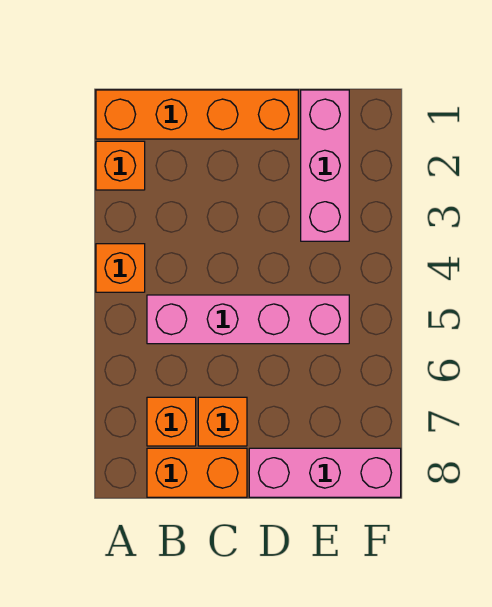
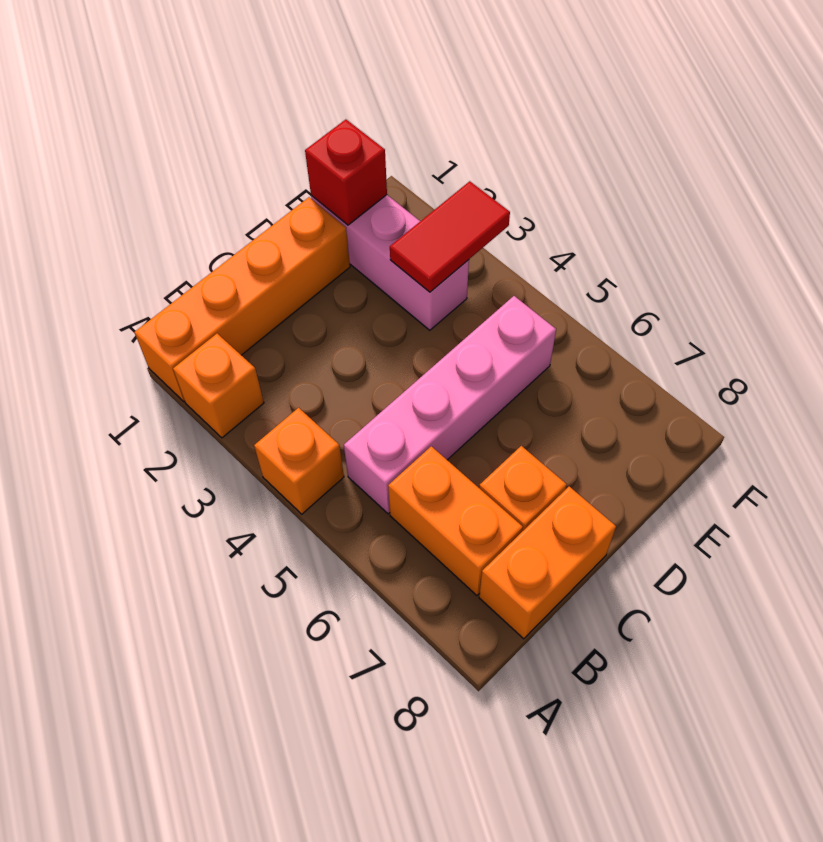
orange 1x1 brick [147,397,196,446] -> orange 1x2 brick [388,446,523,595]
pink 1x3 brick [249,448,401,497] -> none
none -> red 1x1 brick [305,119,387,225]
none -> red 1x2 tile [390,181,510,292]

